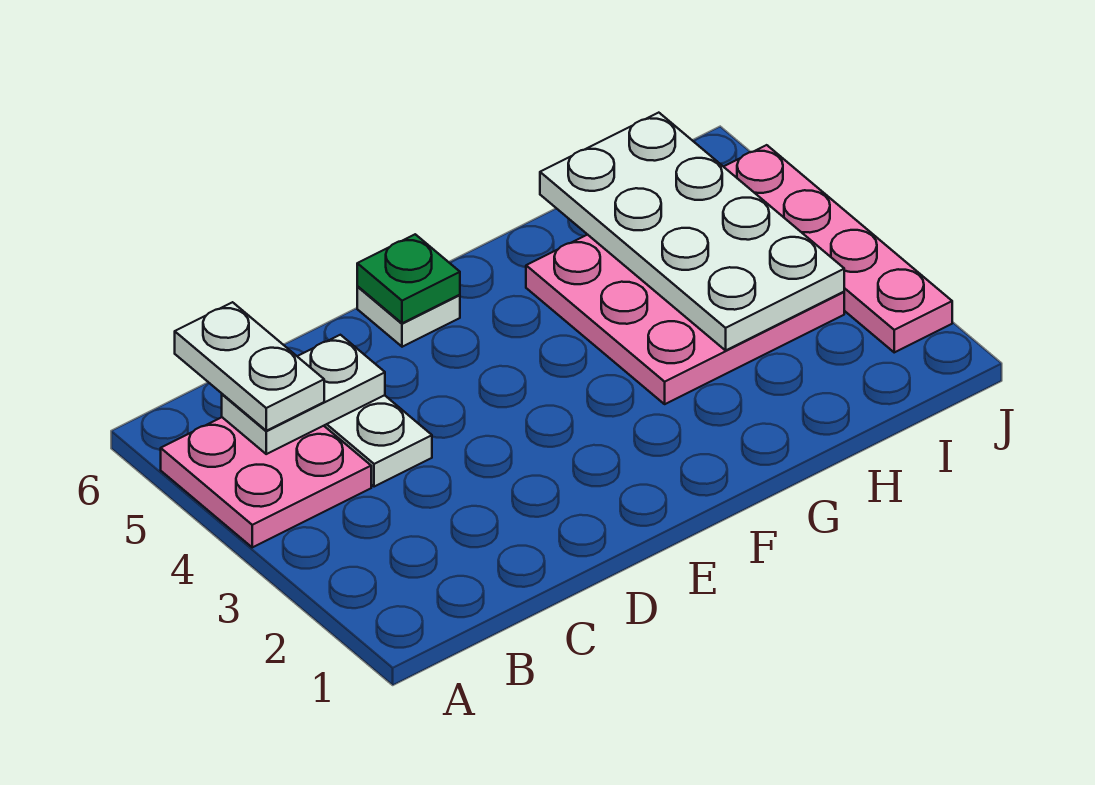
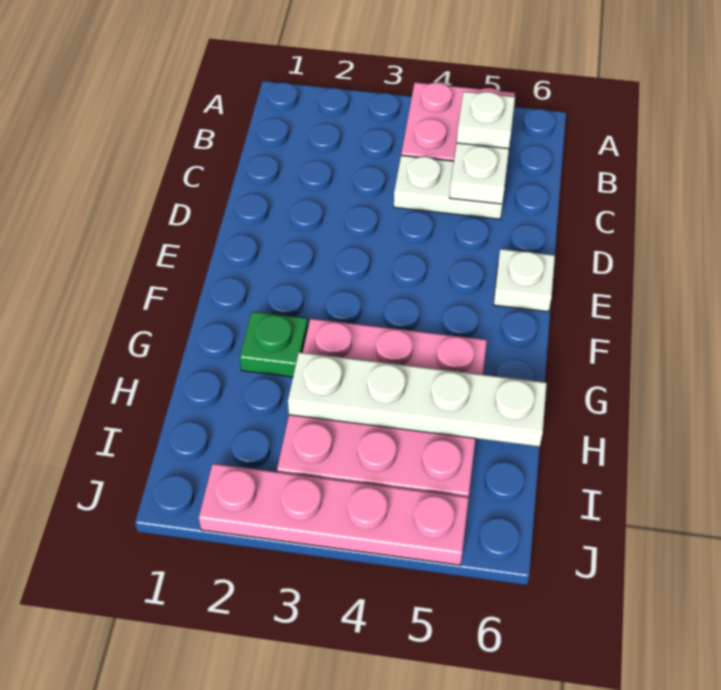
white 1x2 plate [175,302,324,431] -> white 1x1 plate [457,92,515,149]
green 1x1 plate [357,234,460,323] -> green 1x1 plate moved to [240,312,308,377]
white 2x4 plate [540,113,844,350] -> white 1x4 plate [288,352,547,447]

